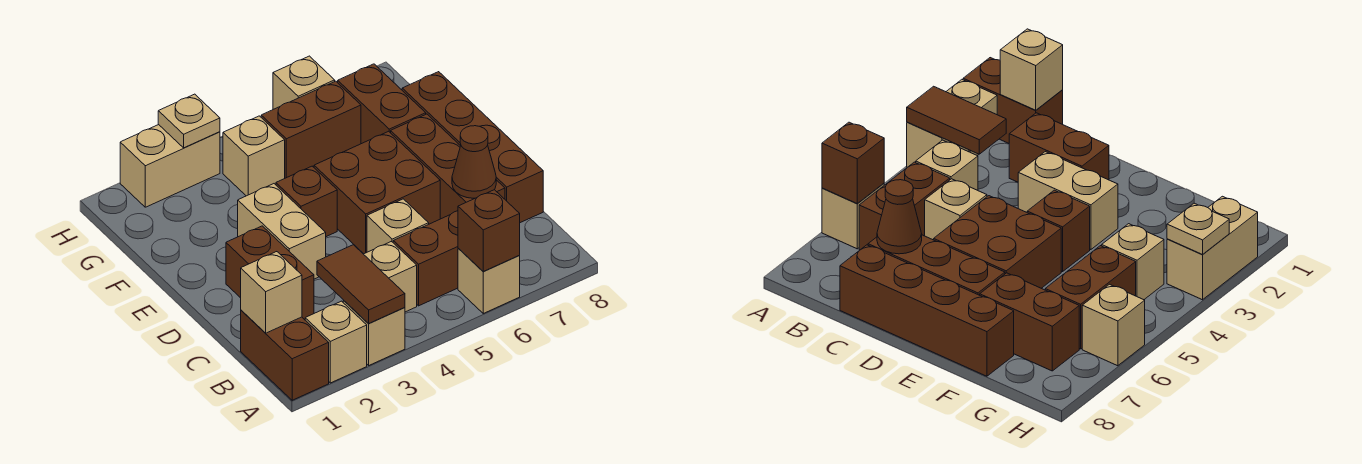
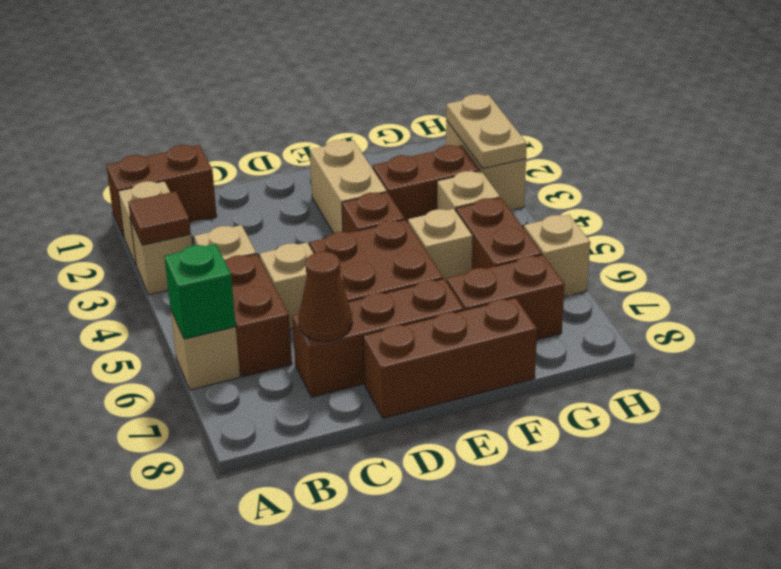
brown 1x2 tile [317,245,405,324] -> brown 1x1 tile [128,191,191,245]
brown 1x1 brick [458,190,520,271] -> green 1x1 brick [164,244,236,339]
tan 1x1 brick [241,252,302,333] -> tan 1x1 brick moved to [408,209,472,282]
brown 1x2 brick [226,226,314,320] -> brown 1x2 brick moved to [373,145,480,222]
brown 1x4 brick [402,72,543,223] -> brown 1x3 brick [363,298,537,418]
tan 1x2 brick [238,184,326,279] -> tan 1x2 brick turned to [310,140,387,233]
tan 1x1 plate [158,94,220,148] -> tan 1x2 plate [446,94,527,168]

